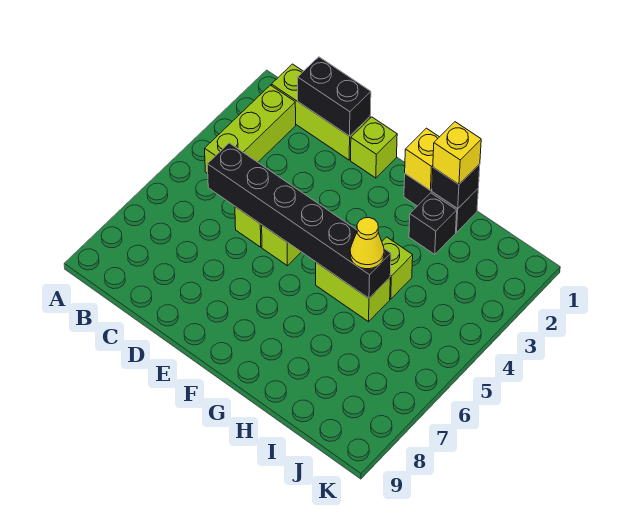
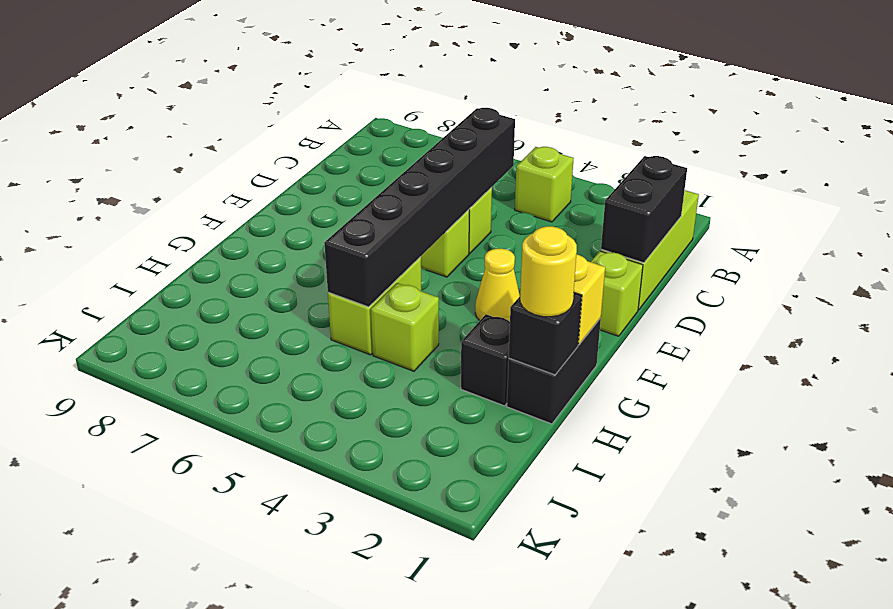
lime 1x3 brick [205,85,296,173] -> lime 1x1 brick [515,147,574,222]
yellow 1x1 brick [433,122,481,184] -> yellow 1x1 round brick [520,226,577,317]
yellow 1x1 cone [350,218,384,269] -> yellow 1x1 cone moved to [475,249,520,322]

